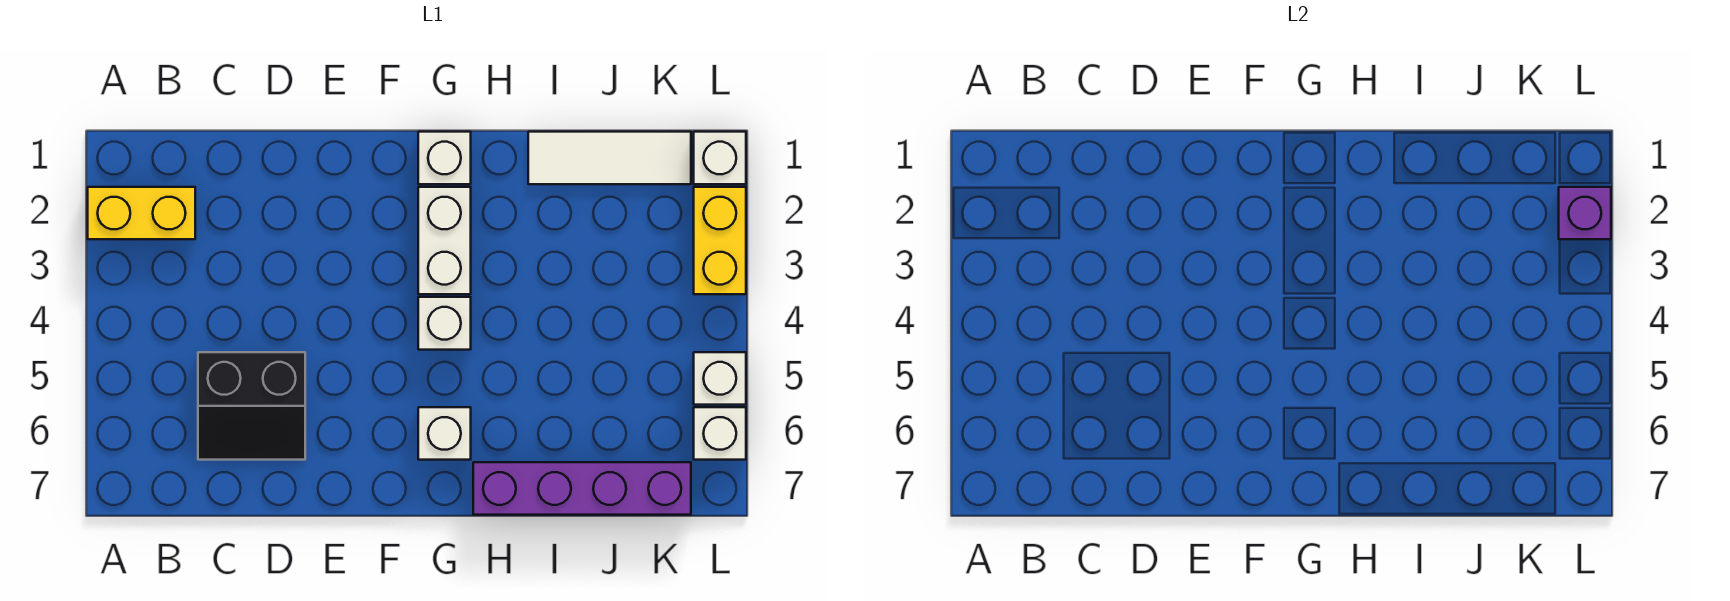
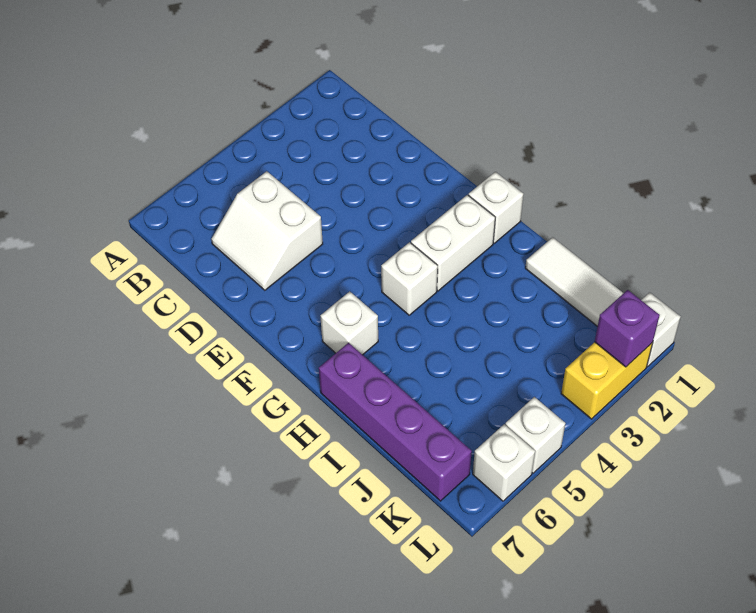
yellow 1x2 brick [88,187,195,239] -> none
black 2x2 slope [198,352,305,460] -> white 2x2 slope [211,171,323,290]

